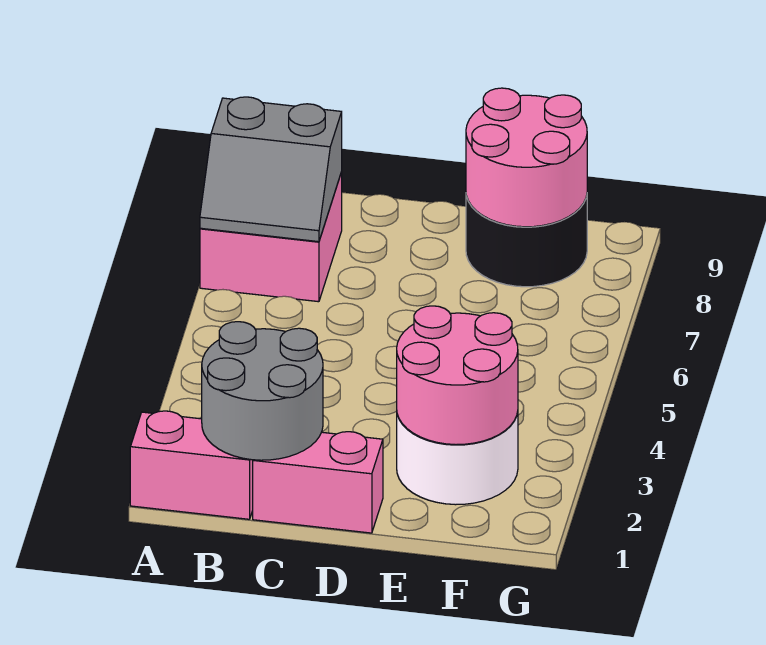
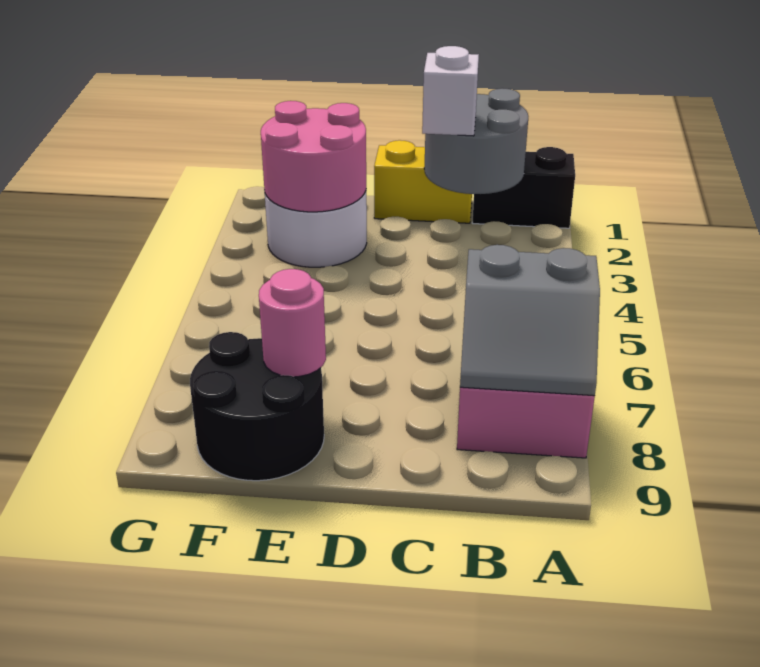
pink 1x2 brick [130,411,253,519] -> black 1x2 brick [472,147,575,228]
grey 2x2 slope [200,97,342,242] -> grey 2x2 slope turned to [460,245,600,396]
pink 1x2 brick [253,432,383,533] -> yellow 1x2 brick [374,140,472,223]
none -> white 1x1 brick [422,46,479,136]
pink 2x2 round brick [466,88,587,227] -> pink 1x1 round brick [259,269,326,377]

